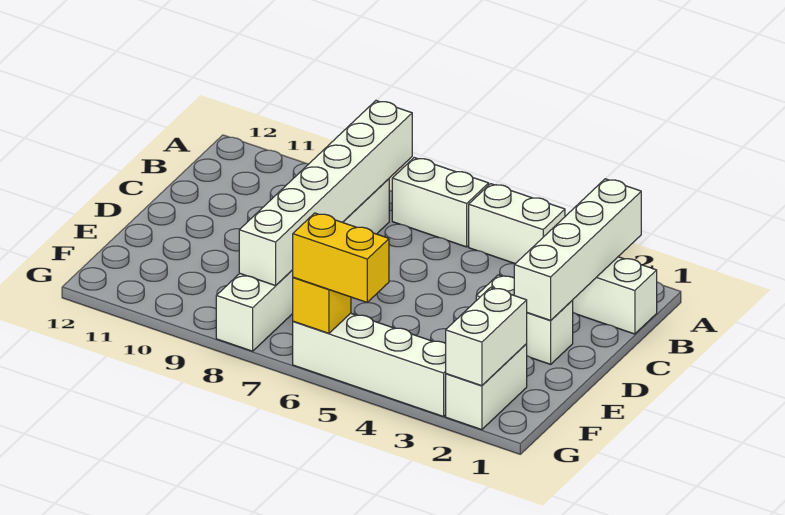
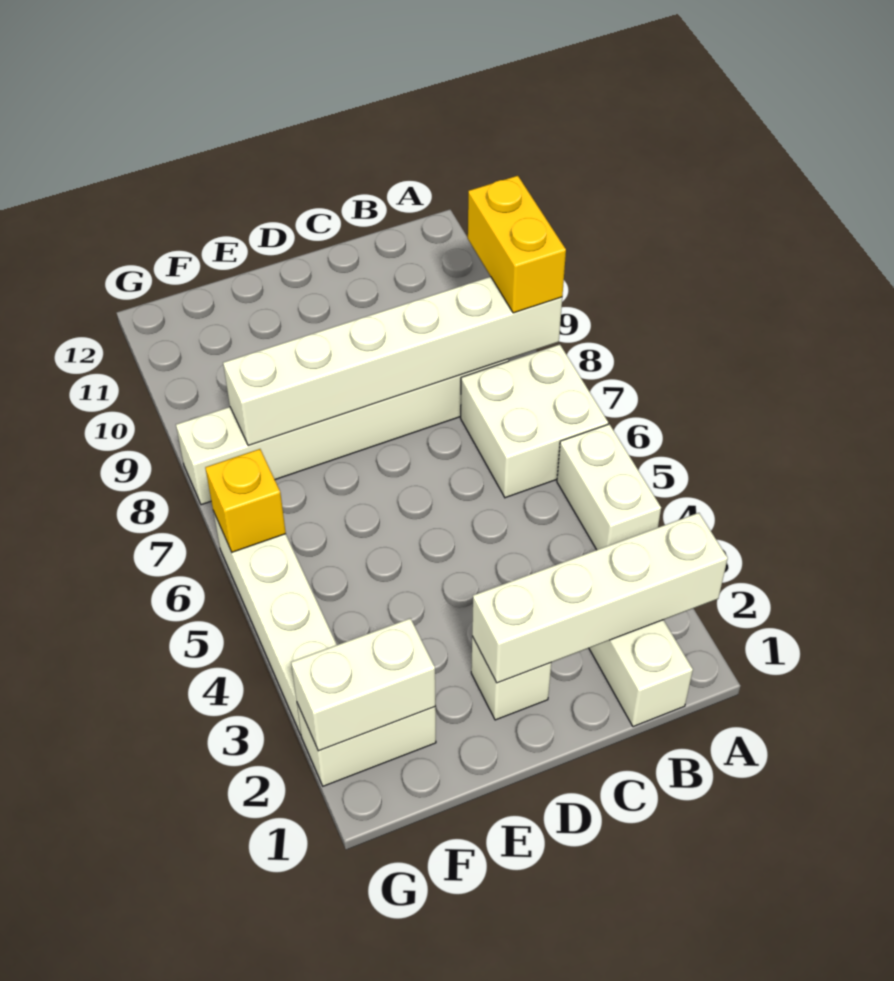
white 1x2 brick [392,158,489,247] -> white 2x2 brick [461,344,608,498]
white 1x2 brick [476,275,573,364] -> white 1x1 brick [471,637,551,720]
yellow 1x2 brick [293,213,389,303] -> yellow 1x2 brick moved to [468,176,566,313]

